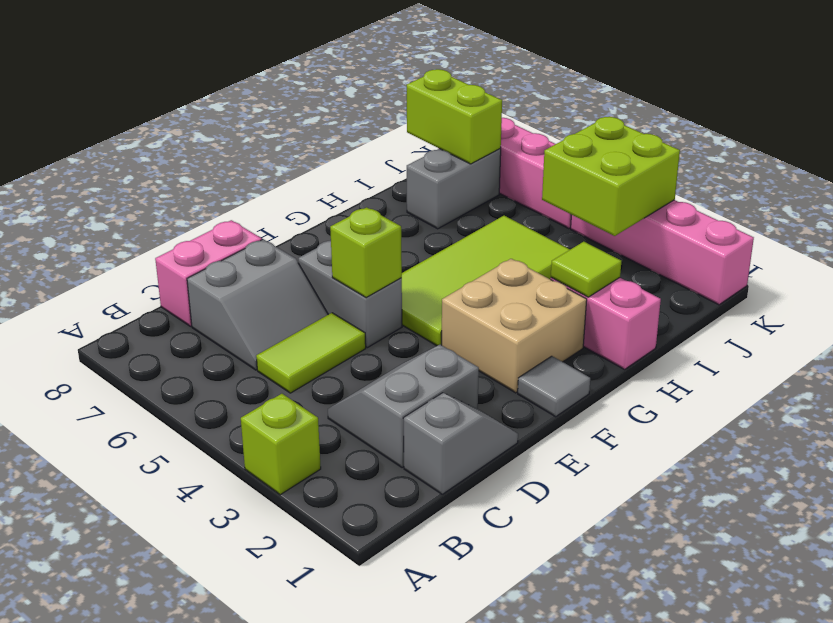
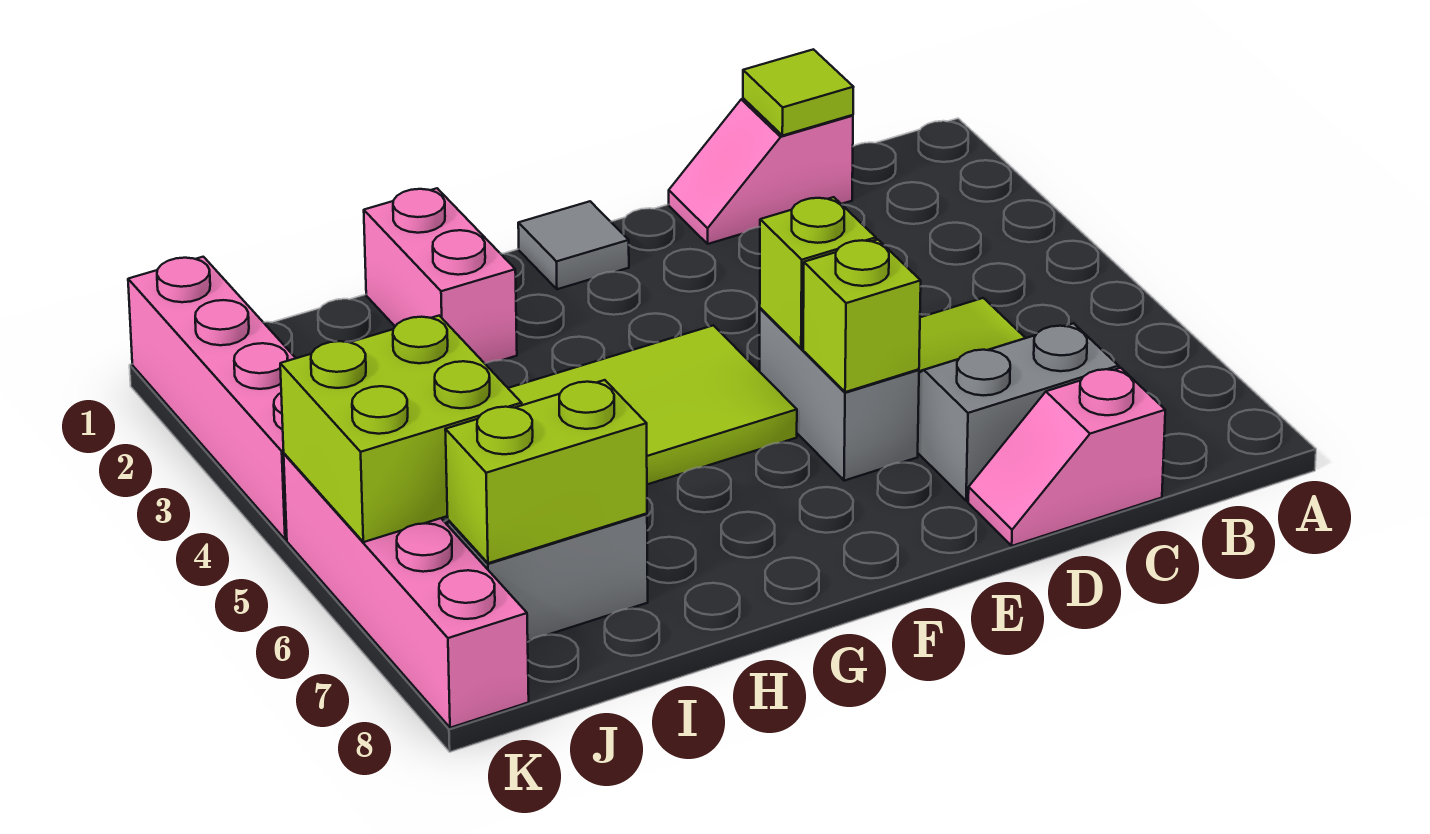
lime 1x1 brick [241,394,321,495] -> lime 1x1 brick moved to [803,240,921,392]
grey 1x2 slope [403,393,518,494] -> pink 1x2 slope [669,99,853,244]
grey 2x2 slope [328,345,479,468] -> none
pink 1x2 brick [155,220,262,326] -> pink 1x2 slope [968,368,1165,546]
tan 2x2 brick [442,259,587,393] -> none
lime 1x1 tile [551,242,621,297] -> lime 1x1 tile moved to [743,49,853,136]
lime 2x2 brick [542,117,680,236] -> lime 2x2 brick moved to [280,316,522,542]
lime 1x2 brick [407,69,502,164] -> lime 1x2 brick turned to [445,380,647,563]

